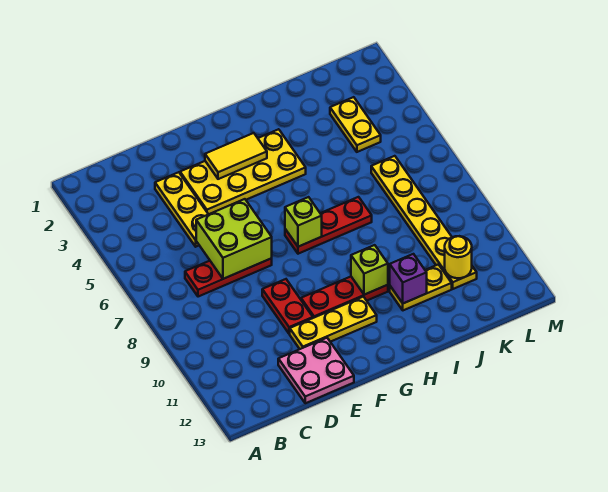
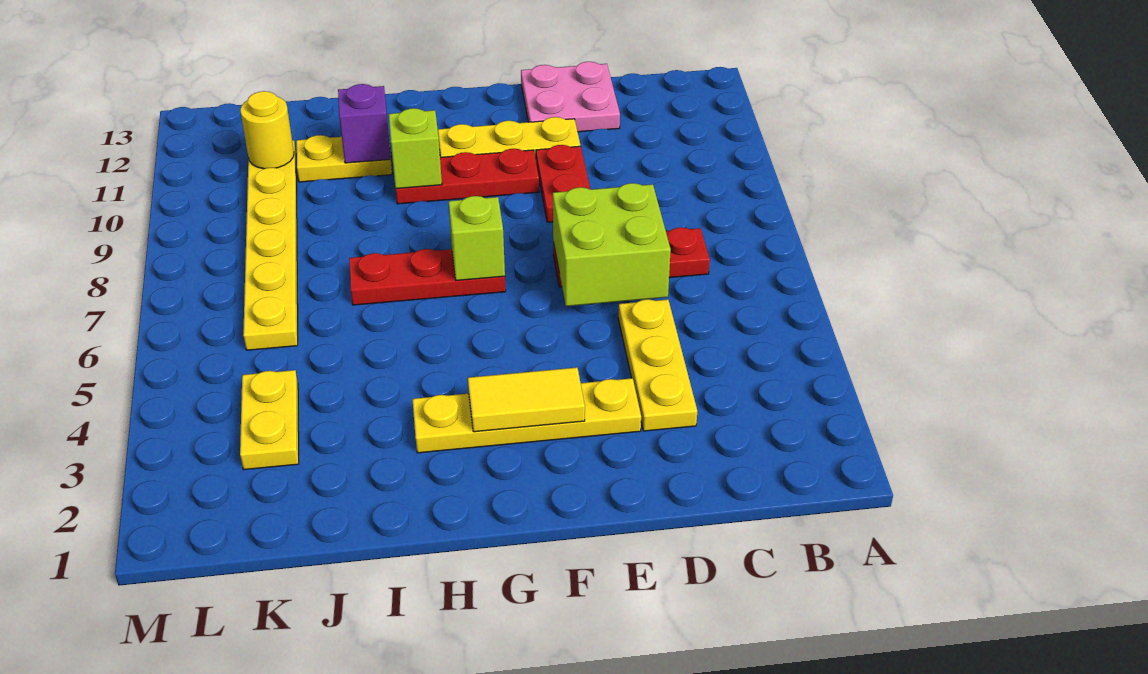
yellow 2x4 plate [180,129,306,214] -> yellow 1x4 plate [412,378,641,453]

